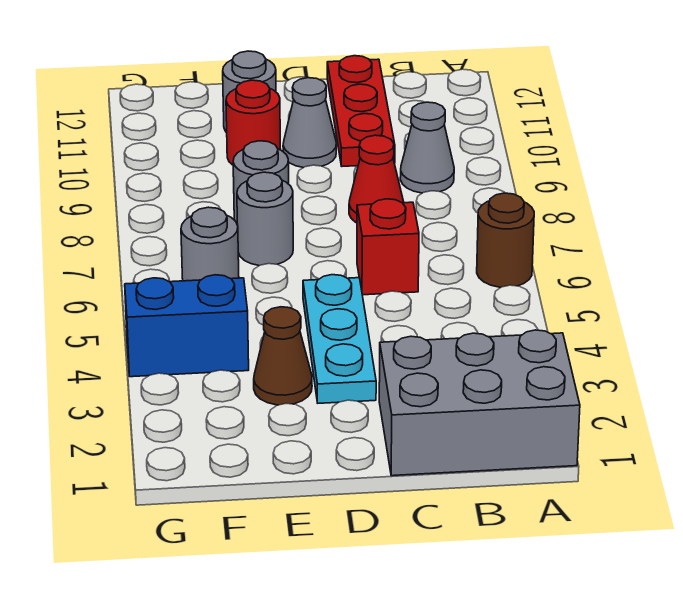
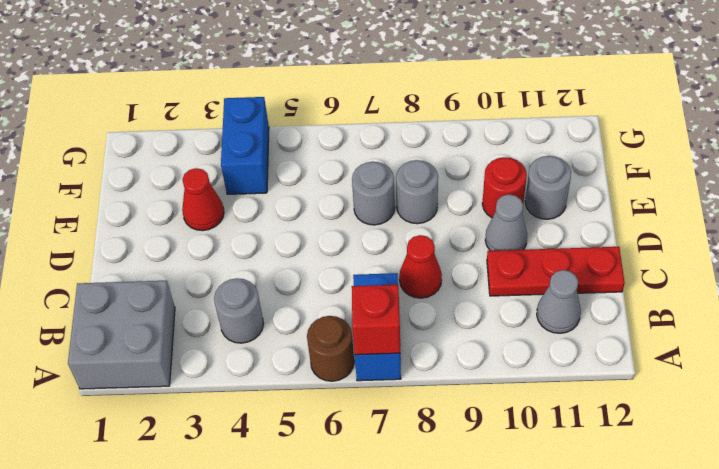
grey 2x3 brick [379,330,580,476] -> grey 2x2 brick [68,281,175,389]
none -> blue 1x2 brick [353,273,401,381]
grey 1x1 cone [400,102,454,193] -> grey 1x1 cone moved to [537,270,581,333]
red 1x1 brick [357,199,419,295] -> red 1x1 brick moved to [352,285,400,355]
cyan 1x3 plate [303,275,376,403] -> none
brown 1x1 cone [254,307,312,405] -> red 1x1 cone [182,168,224,231]
grey 1x1 round brick [181,207,239,281] -> grey 1x1 round brick moved to [214,278,264,343]

